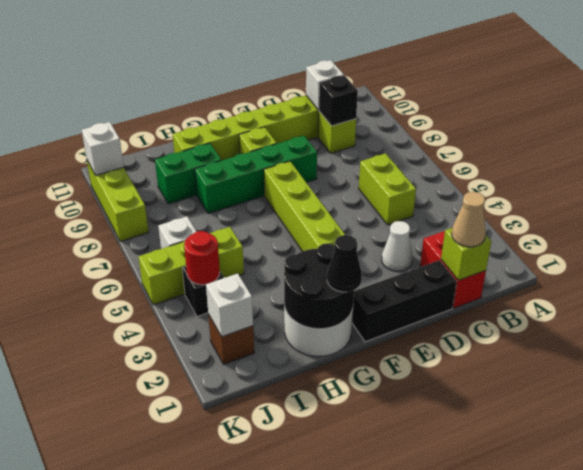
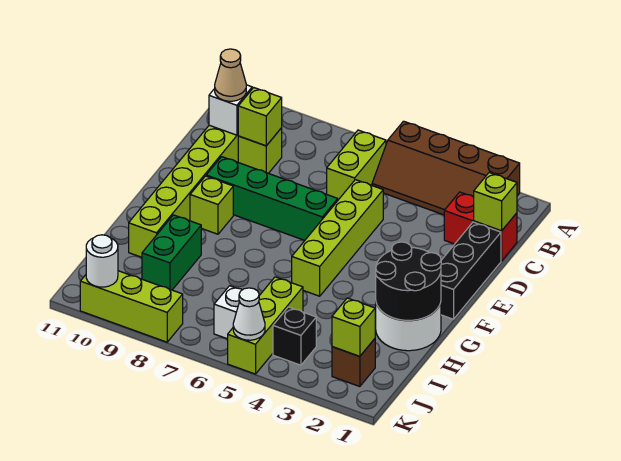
none -> brown 2x4 slope [372,121,520,215]
tan 1x1 cone [452,192,486,247] -> tan 1x1 cone moved to [215,49,246,101]
lime 1x2 brick [359,153,416,225] -> lime 1x2 brick turned to [327,130,386,200]
black 1x1 brick [319,75,358,126] -> lime 1x1 brick [238,88,282,146]
white 1x1 cone [382,221,413,271] -> white 1x1 cone moved to [233,288,265,340]
green 1x4 brick [195,136,317,213] -> green 1x4 brick turned to [206,157,338,240]
lime 1x4 brick [264,161,345,251] -> lime 1x4 brick turned to [292,180,383,296]
black 1x1 cone [327,235,362,292] -> none
white 1x1 brick [206,274,253,337] -> lime 1x1 brick [332,298,375,356]
red 1x1 round brick [184,231,220,285] -> none
white 1x1 brick [82,122,124,175] -> white 1x1 round brick [86,235,118,287]

